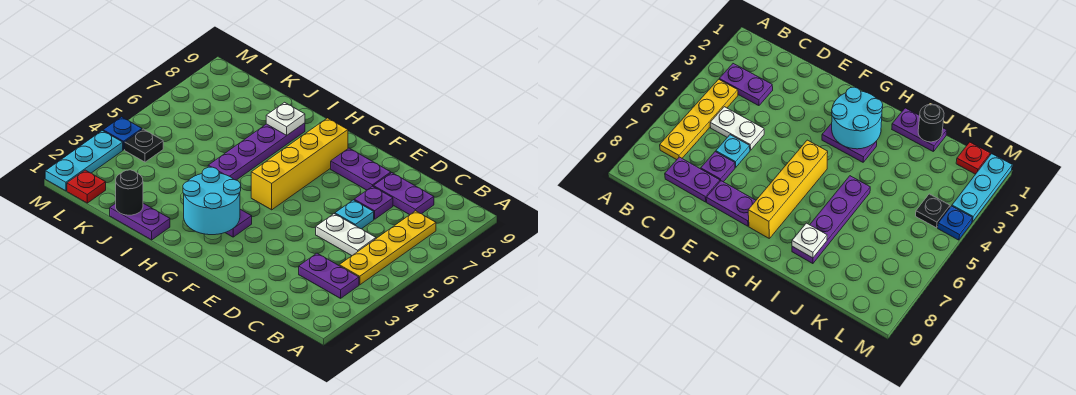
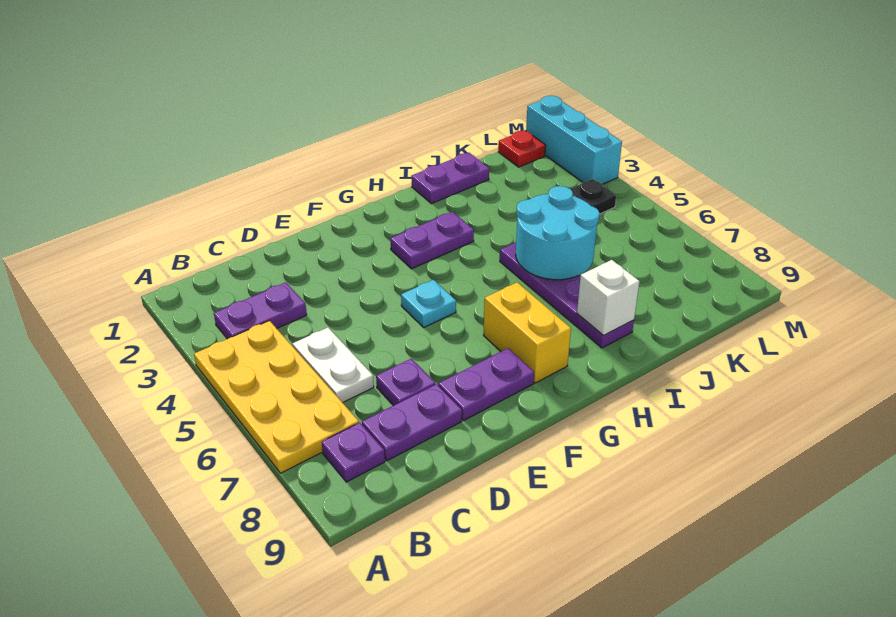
yellow 1x4 plate [339,211,436,285] -> yellow 2x4 plate [194,321,359,473]
none -> purple 1x1 plate [322,423,385,482]
white 1x2 plate [316,214,376,256] -> white 1x2 plate turned to [293,327,374,403]
cyan 1x1 plate [335,200,374,229] -> cyan 1x1 plate moved to [401,280,456,327]
cyan 2x2 round brick [183,167,241,235] -> cyan 2x2 round brick moved to [516,186,600,280]
yellow 1x4 brick [251,118,348,210] -> yellow 1x2 brick [484,282,571,383]
white 1x1 plate [266,102,305,135] -> white 1x1 brick [577,260,640,335]
black 1x1 round brick [116,170,143,215] -> none
cyan 1x3 plate [45,131,123,191] -> cyan 1x3 brick [526,96,622,184]
blue 1x1 plate [103,117,142,150] -> none

